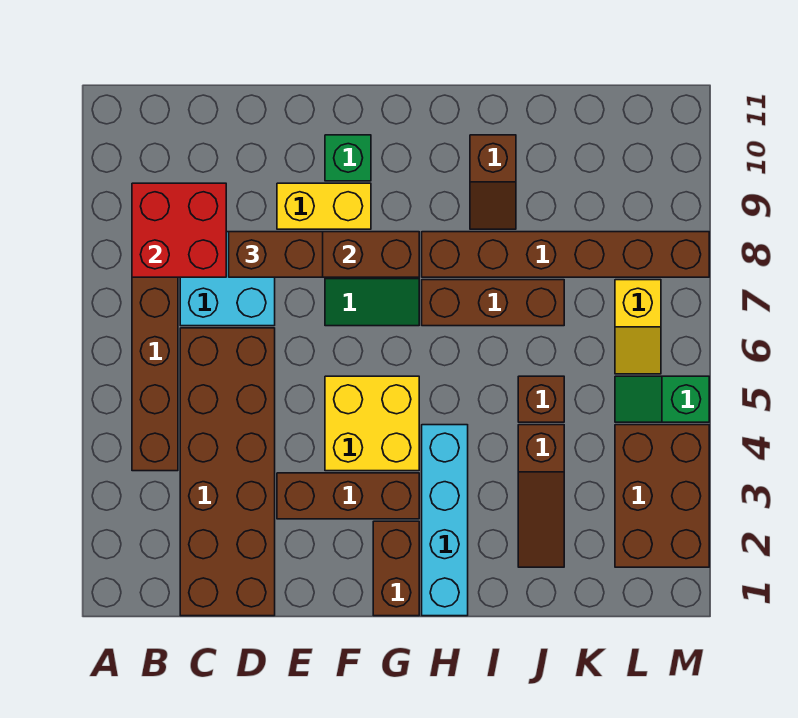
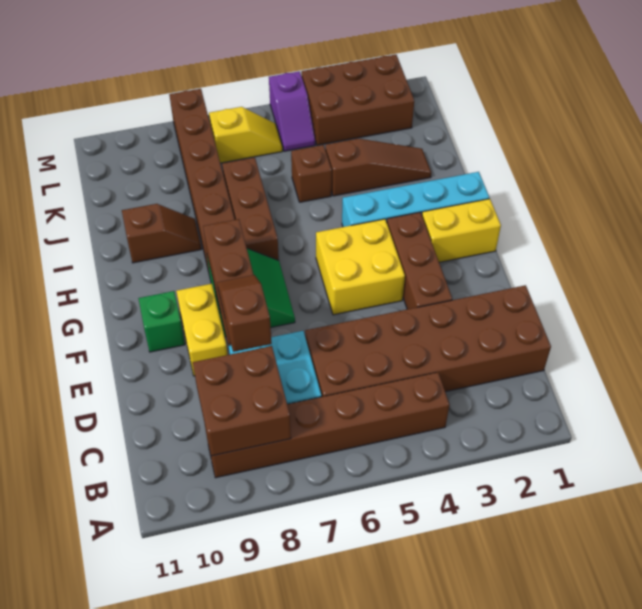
red 2x2 brick [132,183,226,277] -> brown 2x2 brick [193,346,291,456]
brown 1x2 brick [229,232,323,277] -> brown 1x2 slope [217,275,272,352]
brown 1x2 brick [373,521,419,616] -> yellow 1x2 brick [422,199,501,262]
green 1x2 slope [615,376,709,422] -> purple 1x2 slope [269,71,315,151]

